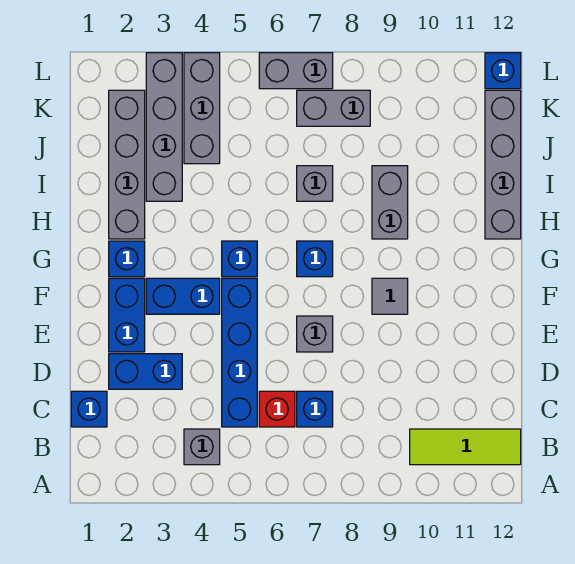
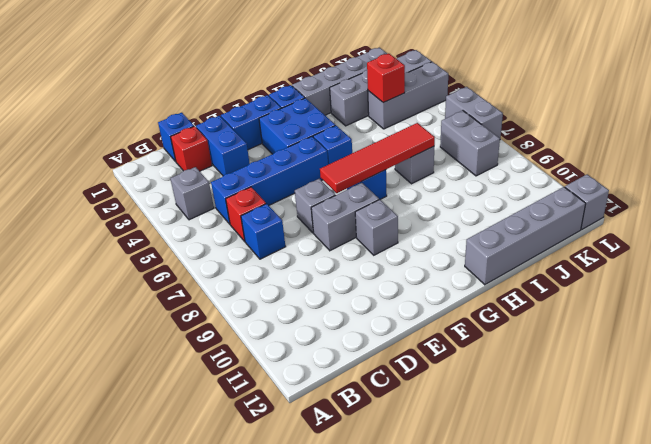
lime 1x3 tile [410,429,521,465] -> none
none -> red 1x1 brick [171,126,212,171]
blue 1x2 brick [146,278,220,314] -> blue 2x2 brick [259,98,335,154]
none -> red 1x4 tile [320,123,435,193]
grey 1x1 tile [372,278,408,314] -> grey 1x1 brick [355,200,398,255]
grey 1x2 brick [372,166,408,239] -> grey 1x2 brick moved to [311,183,379,251]
none -> red 1x1 brick [367,53,405,103]
blue 1x1 brick [485,53,521,89] -> grey 1x1 brick [565,174,609,229]

